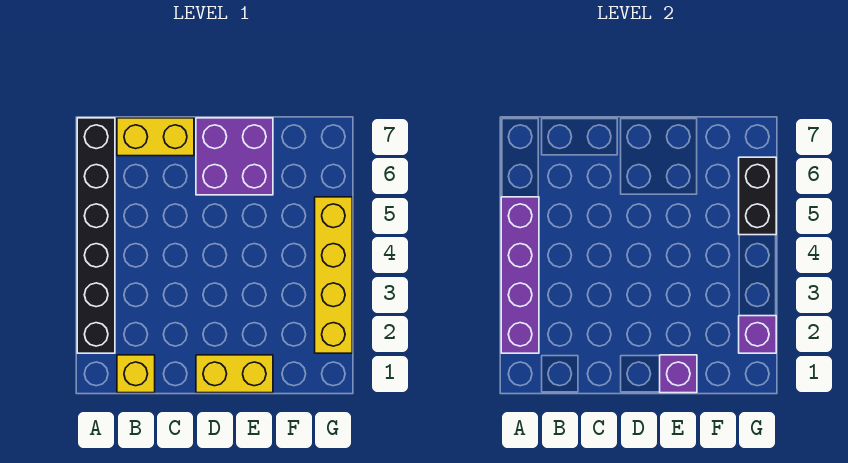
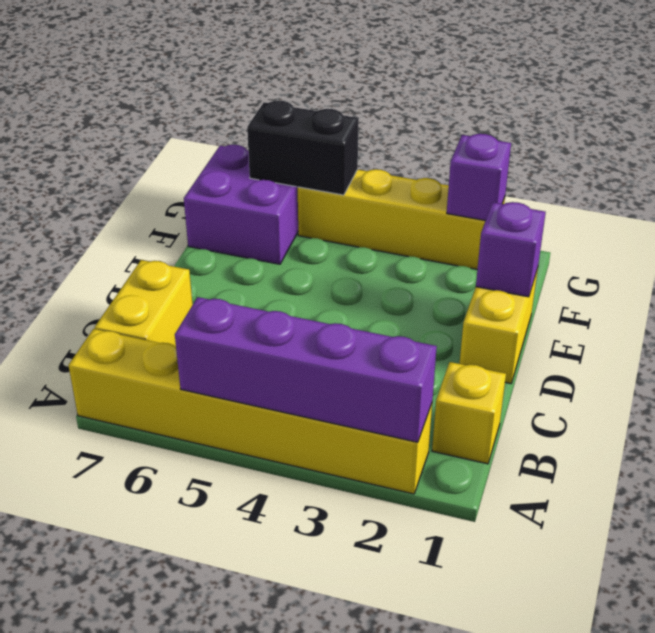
black 1x6 brick [77,118,115,353] -> yellow 1x6 brick [68,329,432,494]
purple 2x2 brick [196,118,273,195] -> purple 2x2 brick moved to [184,145,298,264]

